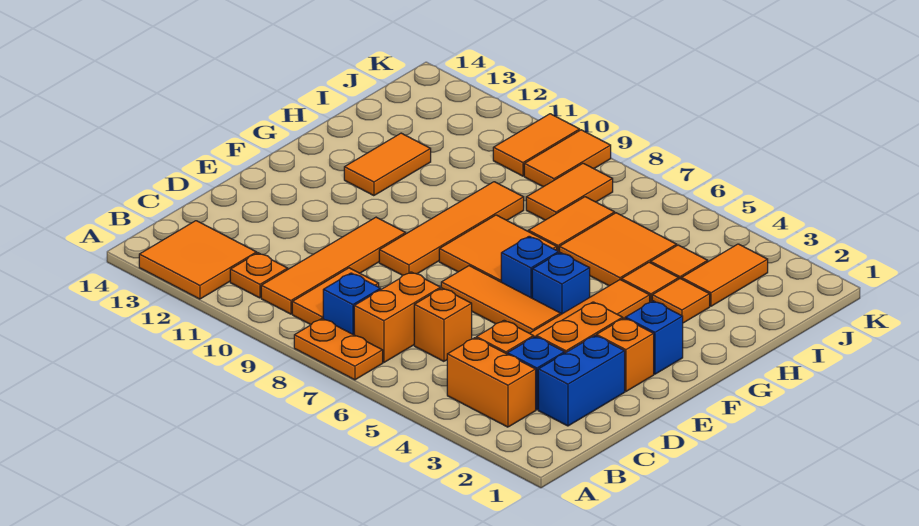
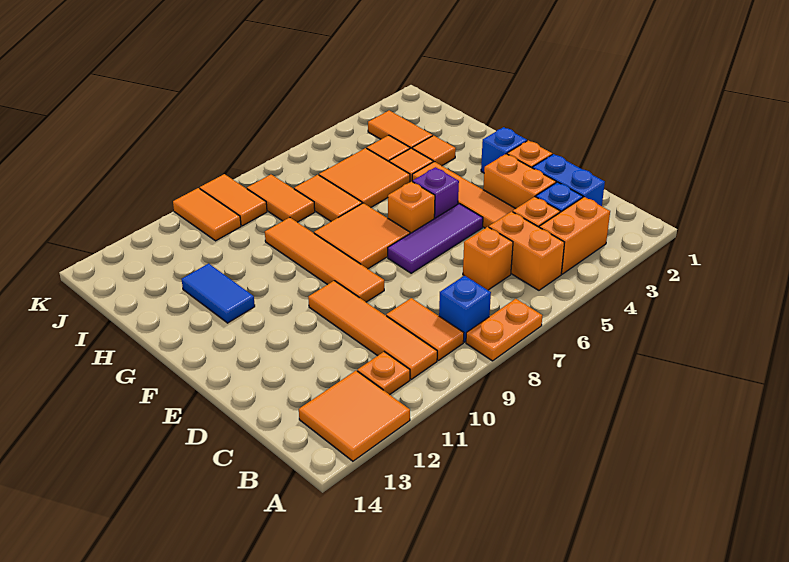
orange 1x2 brick [354,272,441,363] -> orange 1x2 brick moved to [489,212,565,290]
orange 1x3 tile [441,266,561,333] -> purple 1x3 tile [388,204,483,273]
blue 1x1 brick [532,253,590,314] -> purple 1x1 brick [412,167,459,219]
blue 1x1 brick [501,236,559,298] -> orange 1x1 brick [388,181,435,233]
orange 1x2 tile [344,133,431,196] -> blue 1x2 tile [182,263,255,323]

